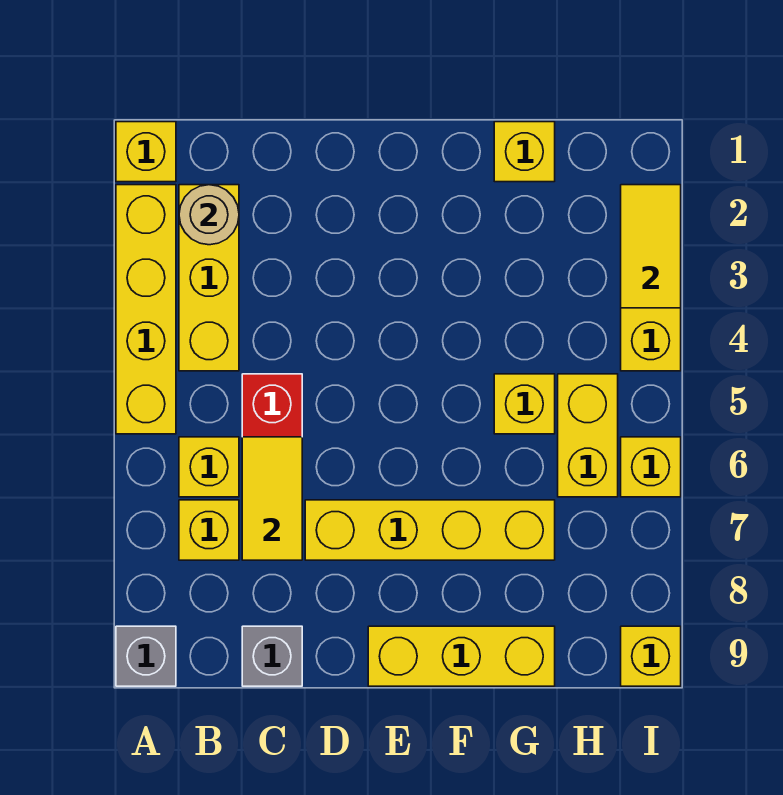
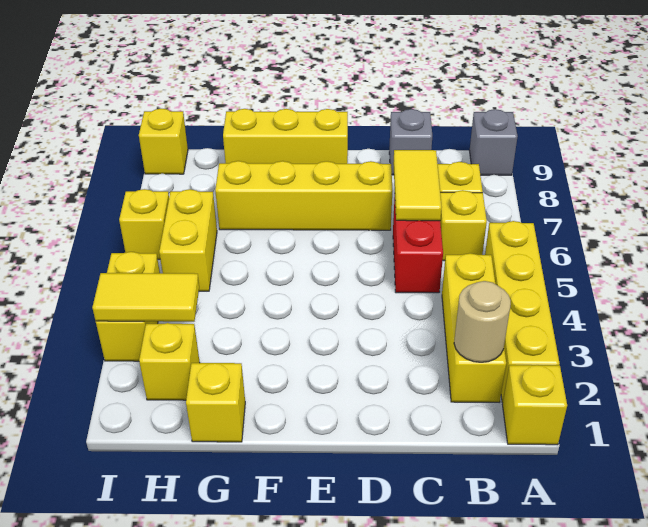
yellow 1x1 brick [494,374,555,434] -> yellow 1x1 brick moved to [139,323,200,400]
yellow 1x2 tile [621,185,681,308] -> yellow 1x2 tile turned to [92,273,199,322]

